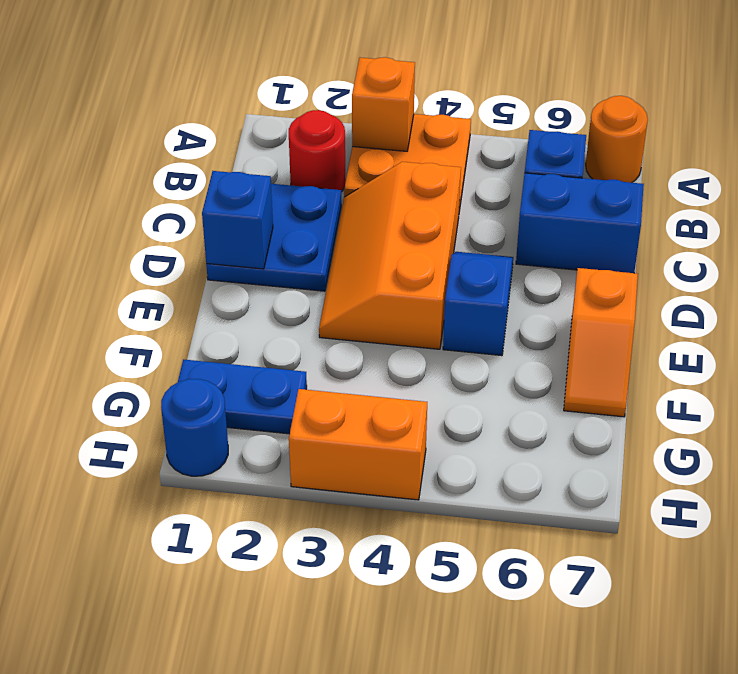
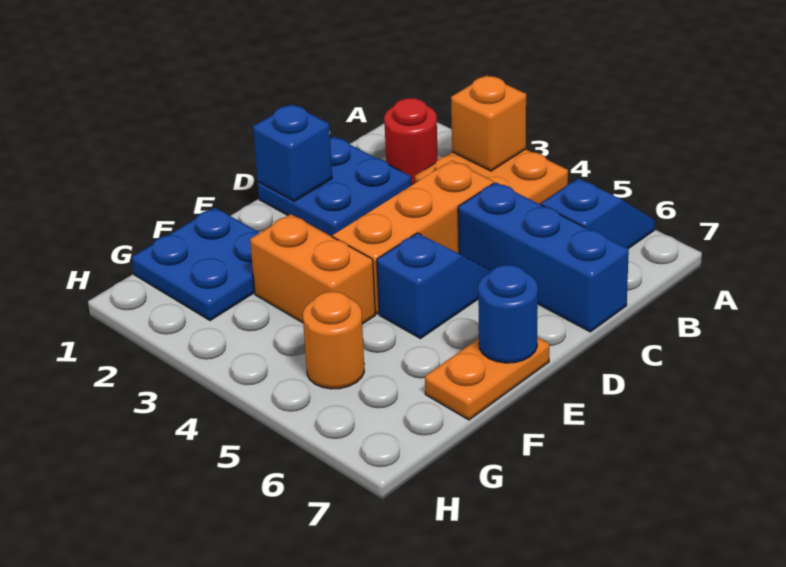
orange 1x1 round brick [586,96,648,183] -> orange 1x1 round brick moved to [303,291,364,389]
blue 1x2 brick [516,173,644,273] -> blue 1x3 brick [458,182,629,332]
orange 1x2 slope [564,268,638,417] -> orange 1x2 plate [425,337,549,420]
blue 1x2 plate [178,359,307,434] -> blue 2x2 plate [132,208,259,321]
blue 1x1 round brick [161,379,228,476] -> blue 1x1 round brick moved to [478,265,538,363]
orange 1x2 brick [289,389,427,500] -> orange 1x2 brick moved to [250,214,375,324]

